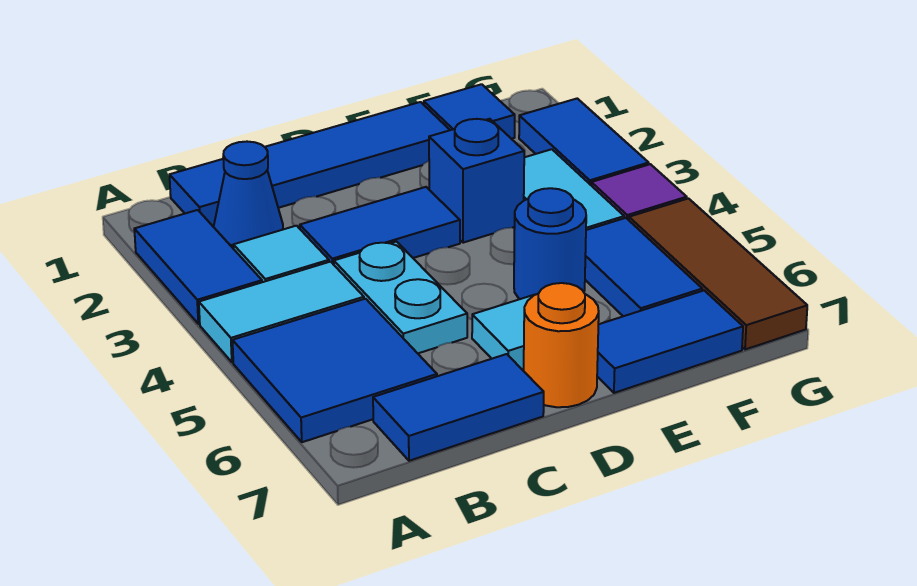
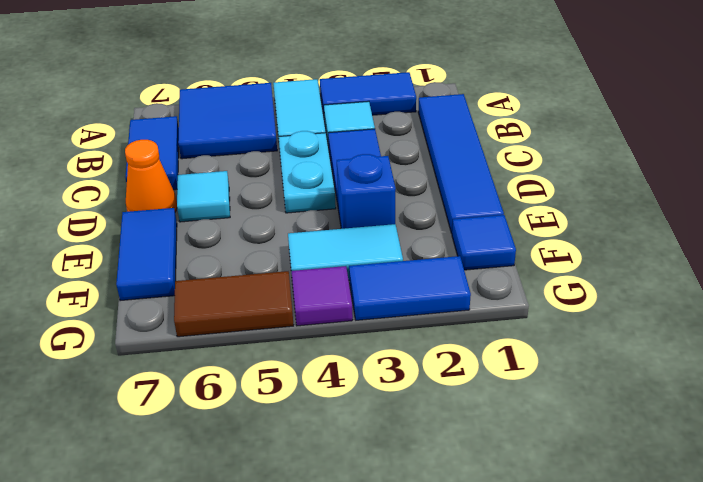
blue 1x1 cone [214,142,283,249] -> none
cyan 1x2 plate [334,242,467,353] -> cyan 1x2 plate turned to [279,131,336,213]
orange 1x1 round brick [523,283,599,407] -> orange 1x1 cone [125,140,177,212]
blue 1x1 round brick [514,188,586,299] -> none
blue 1x2 tile [585,218,702,316] -> none
brown 1x3 tile [629,198,807,349] -> brown 1x2 tile [174,271,294,337]

